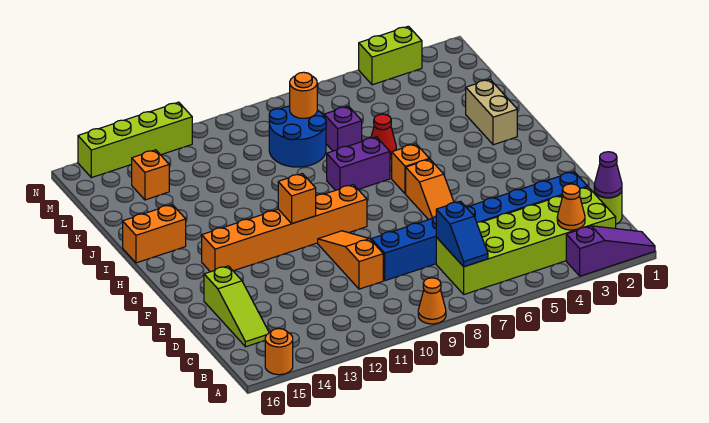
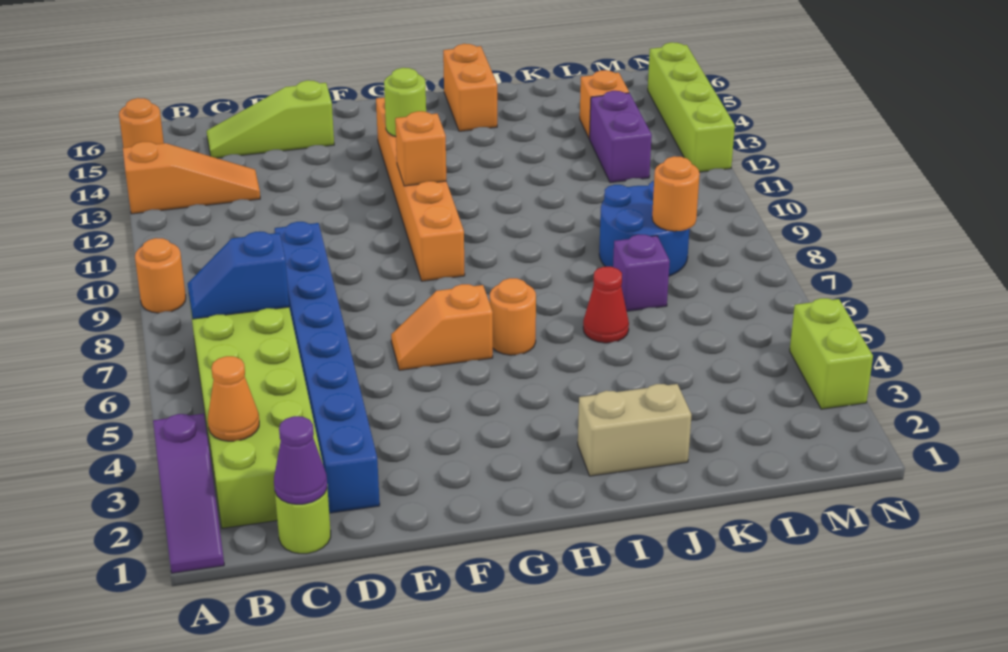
orange 1x1 cone [418,278,446,324] -> orange 1x1 round brick [135,238,186,313]
orange 1x3 slope [318,231,383,289] -> orange 1x3 slope moved to [123,142,260,214]
none -> lime 1x1 round brick [384,68,426,136]
orange 1x1 brick [391,144,429,194] -> orange 1x1 round brick [490,278,536,355]
purple 1x2 brick [327,137,390,190] -> purple 1x2 brick moved to [590,91,652,183]

